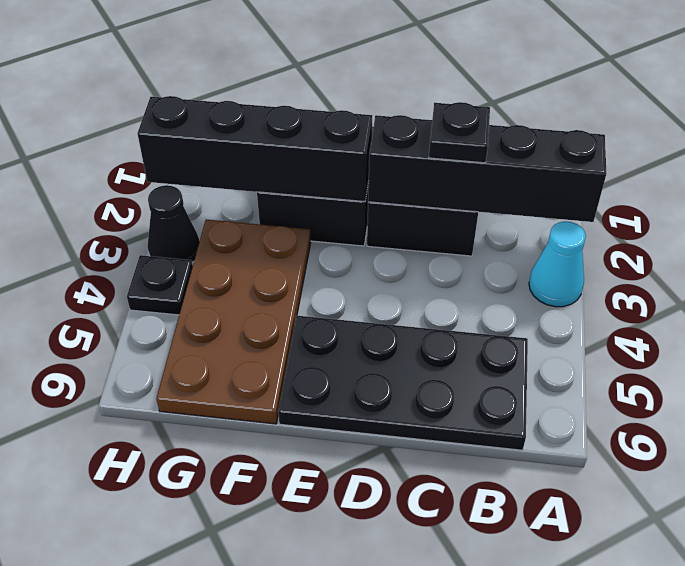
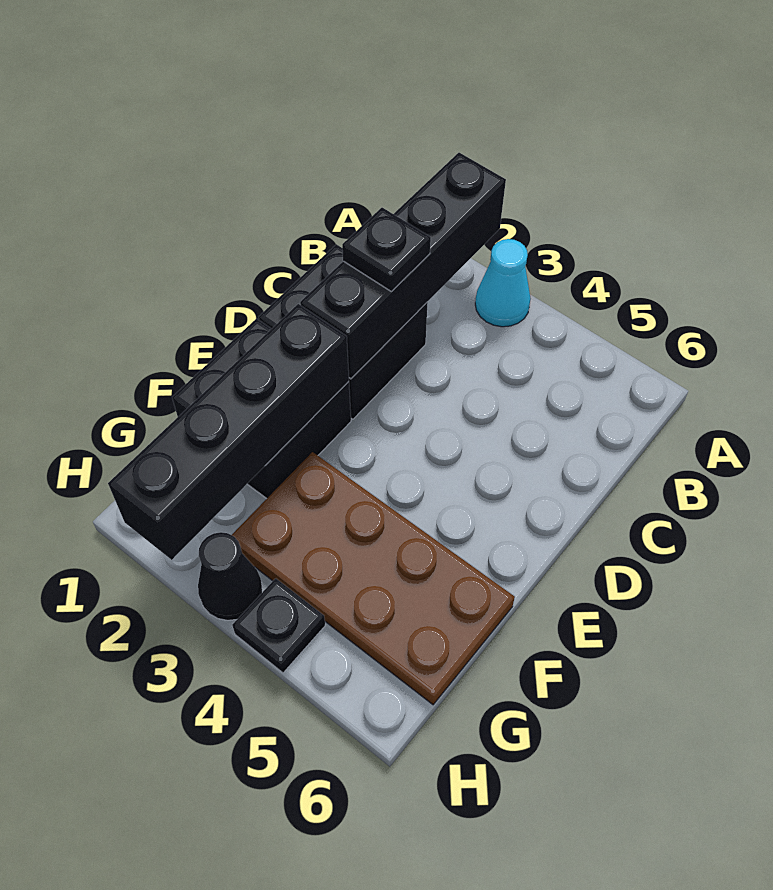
black 2x4 plate [278,316,528,450] -> none

